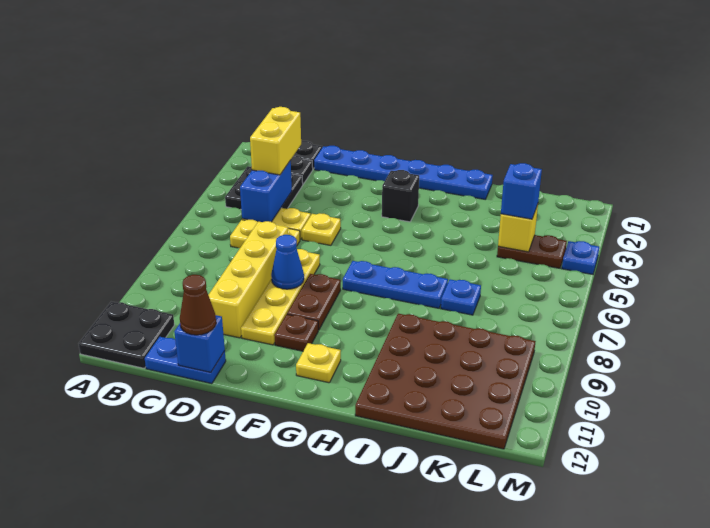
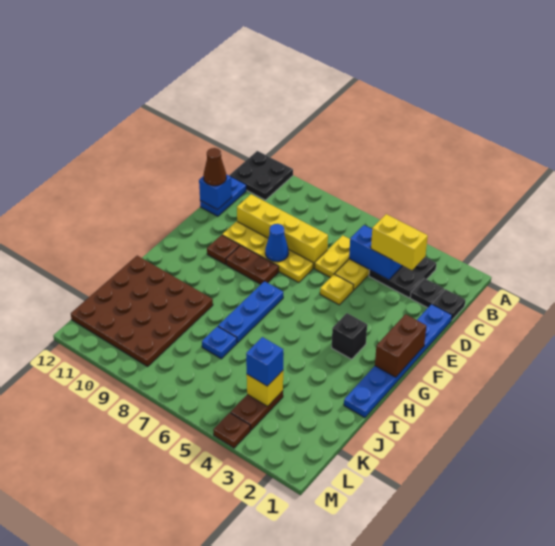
none -> brown 1x2 brick [375,314,426,377]
yellow 1x1 plate [296,343,341,383] -> none
blue 1x1 plate [562,241,599,275] -> brown 1x1 plate [213,413,250,448]

